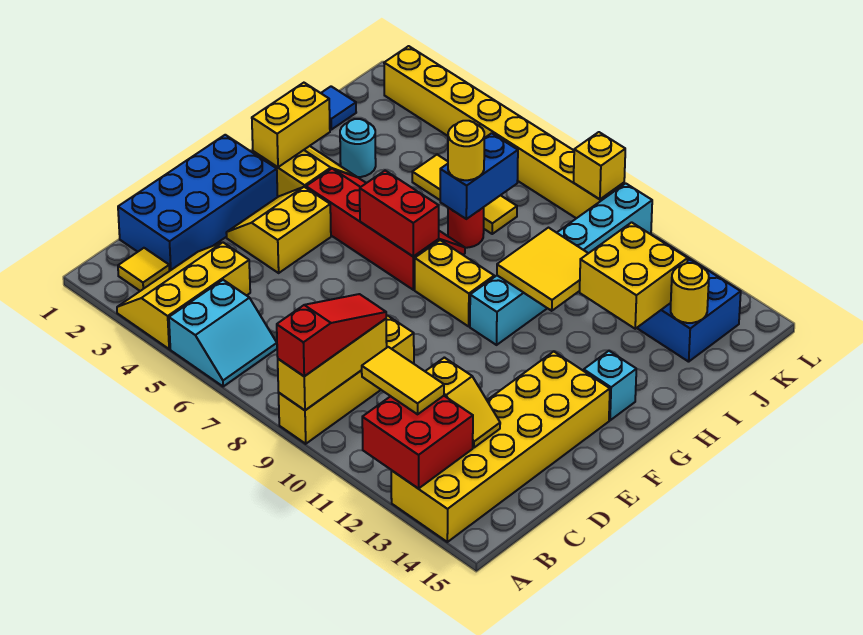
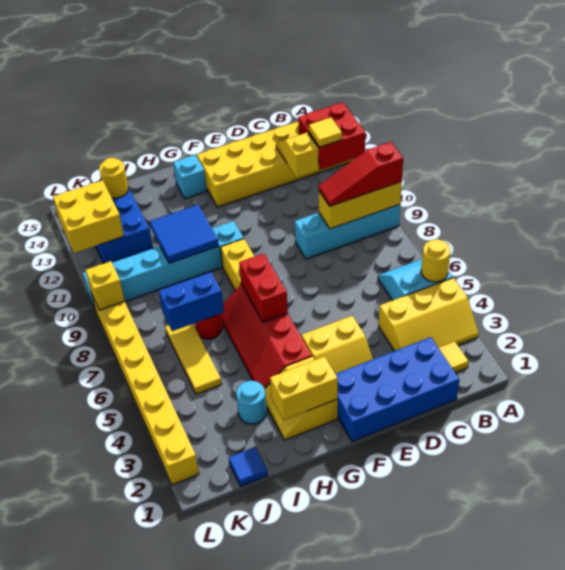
yellow 1x4 brick [279,315,414,444] -> cyan 1x4 brick [295,205,400,259]
yellow 1x2 tile [362,347,444,414] -> yellow 1x1 tile [309,117,342,147]
yellow 2x2 tile [497,228,588,311] -> blue 2x2 tile [150,205,219,263]
yellow 1x1 round brick [448,121,484,180] -> yellow 1x1 round brick moved to [421,239,450,282]
yellow 2x2 brick [580,222,688,329] -> yellow 2x2 brick moved to [53,180,124,253]

